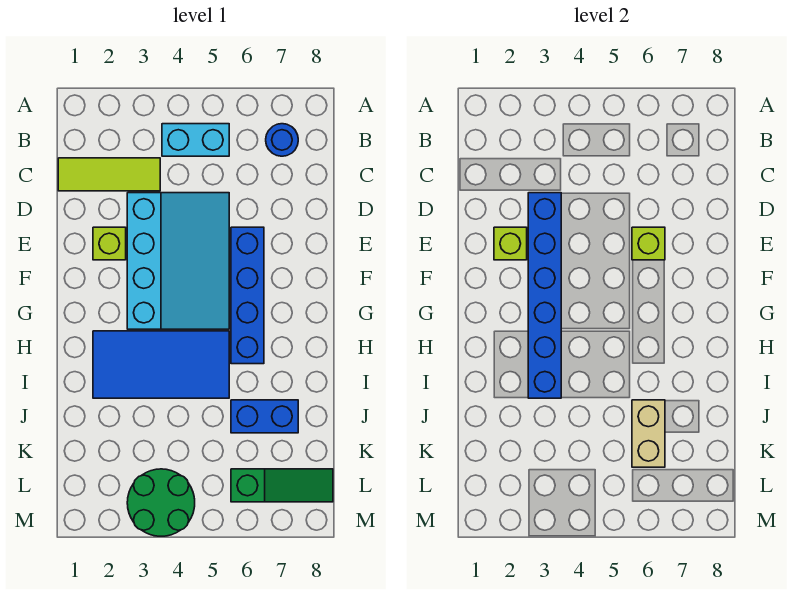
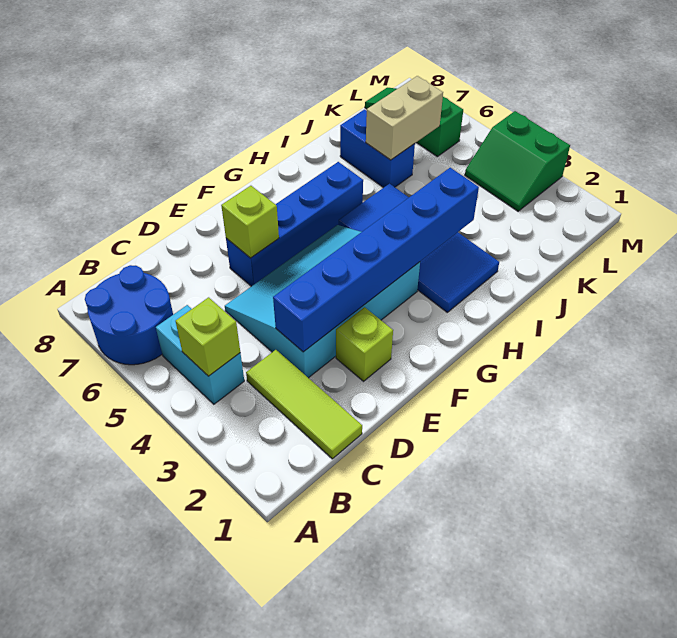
blue 1x1 round brick [266,124,298,156] -> blue 2x2 round brick [85,265,173,365]
lime 1x1 brick [494,227,527,260] -> lime 1x1 brick moved to [176,297,240,376]
green 2x2 round brick [127,469,195,536] -> green 2x2 slope [465,111,570,211]

